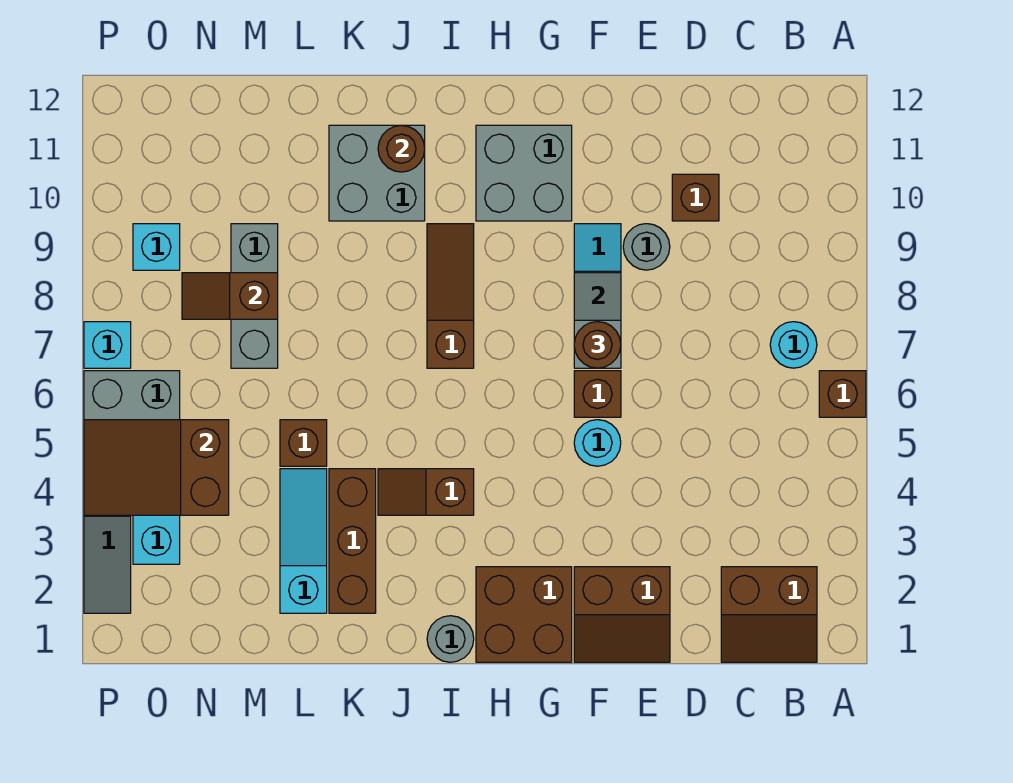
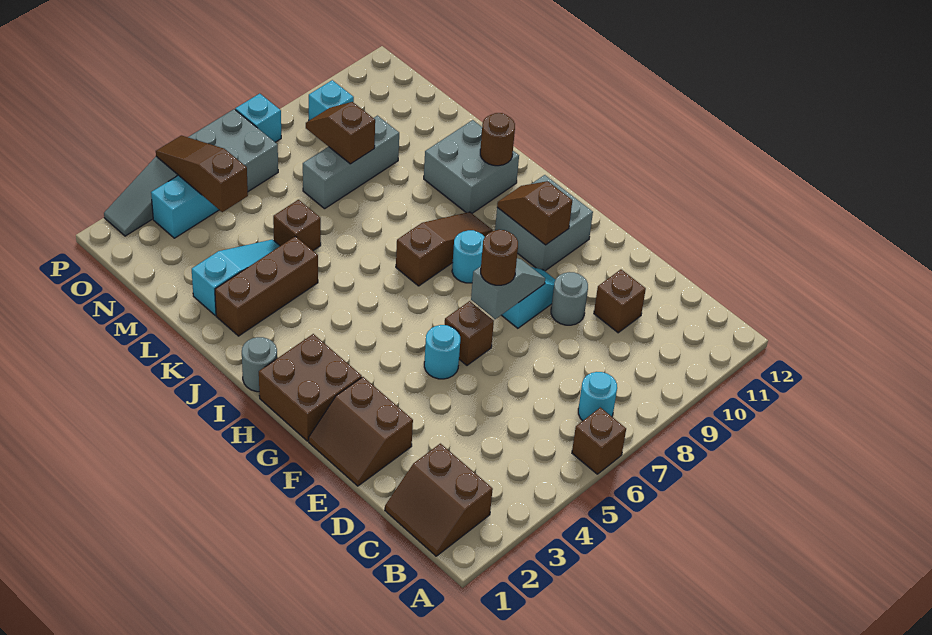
none -> cyan 1x1 round brick [452,230,484,283]
brown 1x2 slope [378,469,474,515] -> brown 1x2 slope moved to [497,181,572,245]
brown 2x3 slope [84,420,229,515] -> brown 1x3 slope [156,135,248,212]

